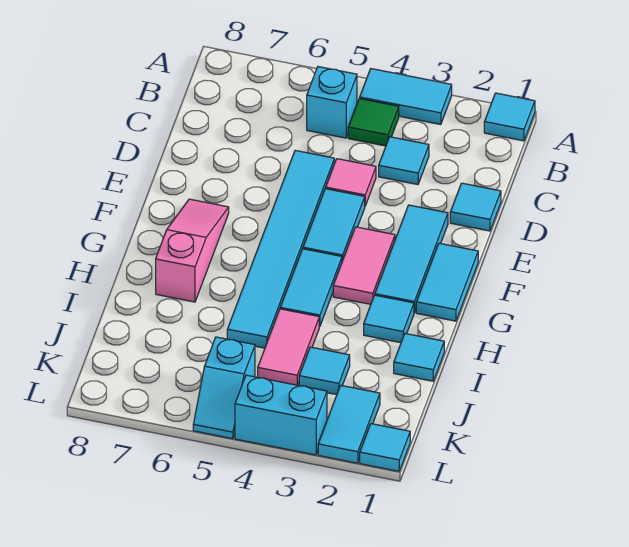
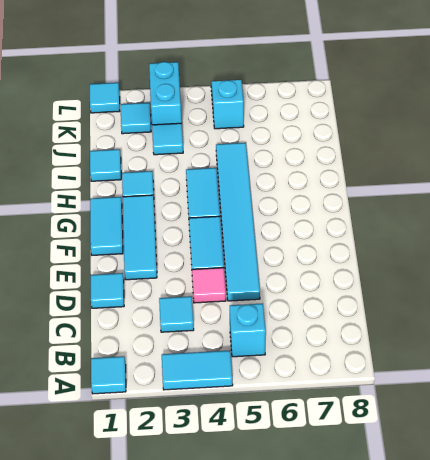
green 1x1 tile [348,98,399,146] -> none
pink 1x2 tile [333,227,395,304] -> none
pink 1x3 slope [156,199,229,302] -> none
pink 1x2 tile [258,309,319,385] -> none
cyan 1x2 tile [318,385,380,463] -> cyan 1x1 tile [121,103,151,134]
cyan 1x2 brick [235,375,327,455] -> cyan 1x2 brick turned to [149,62,182,125]

